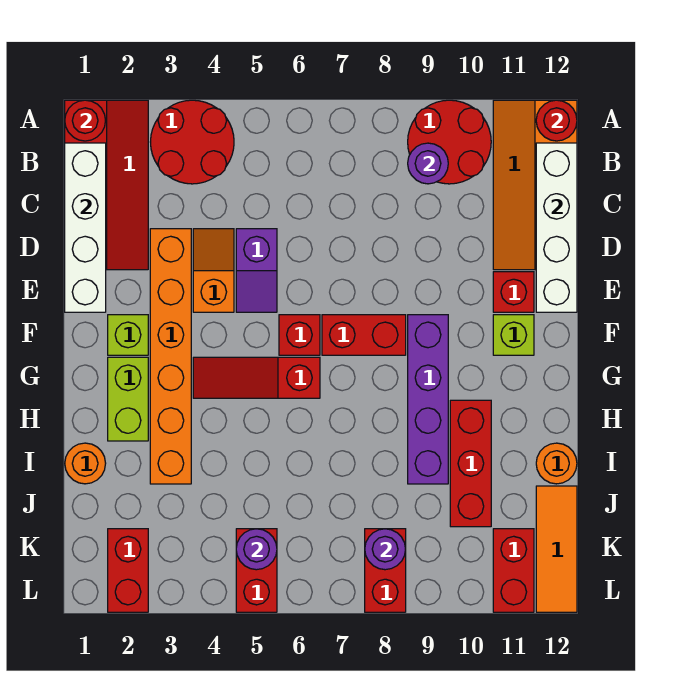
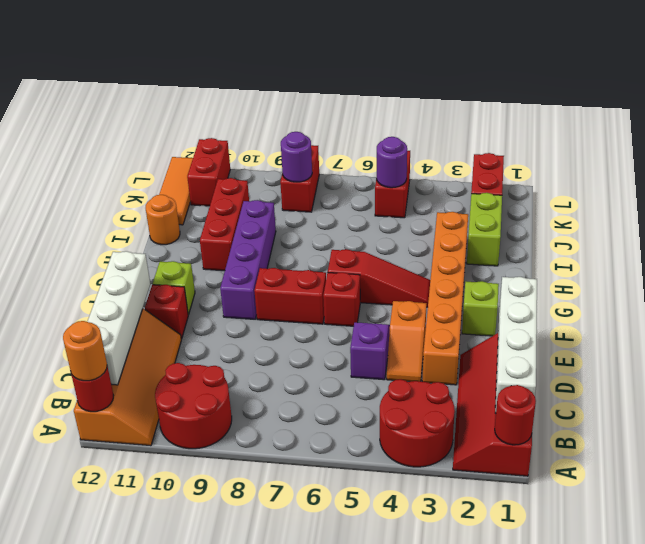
purple 1x1 round brick [408,143,448,184] -> none
lime 1x2 brick [108,357,148,441] -> lime 1x2 brick moved to [467,193,502,266]
orange 1x1 round brick [65,443,106,484] -> orange 1x1 round brick moved to [63,321,107,381]

